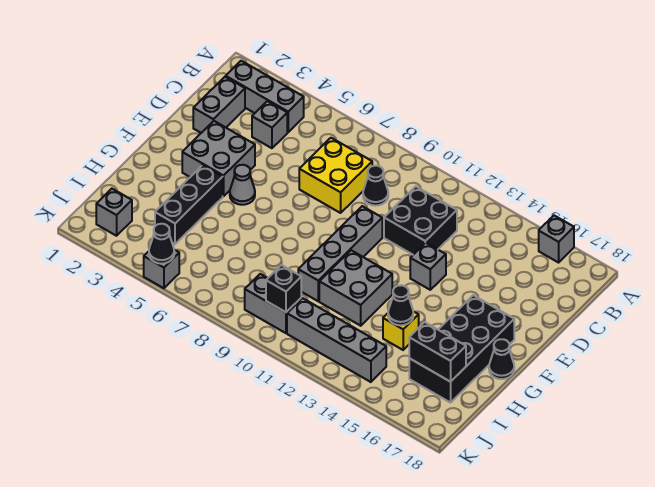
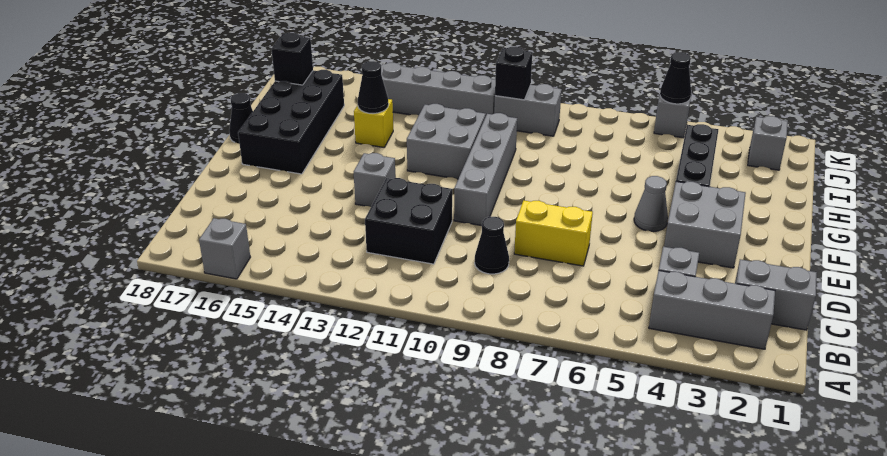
grey 1x2 brick [193,77,245,133] -> grey 1x2 brick turned to [735,259,817,330]
yellow 2x2 brick [299,138,372,213] -> yellow 1x2 brick [514,201,593,266]
black 1x2 brick [409,322,466,382] -> black 1x1 brick [272,33,313,85]

